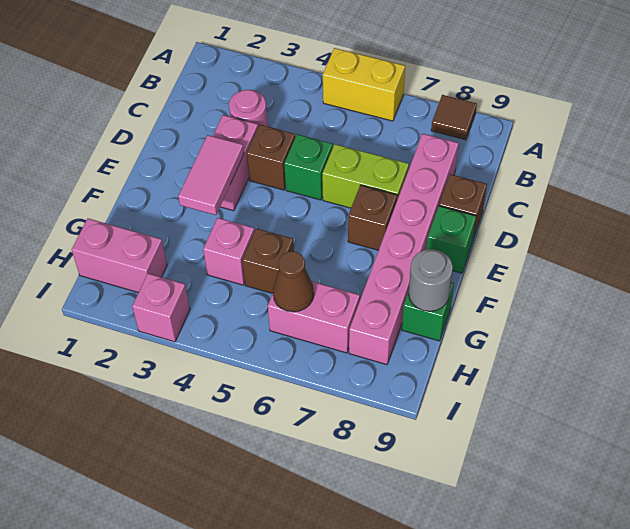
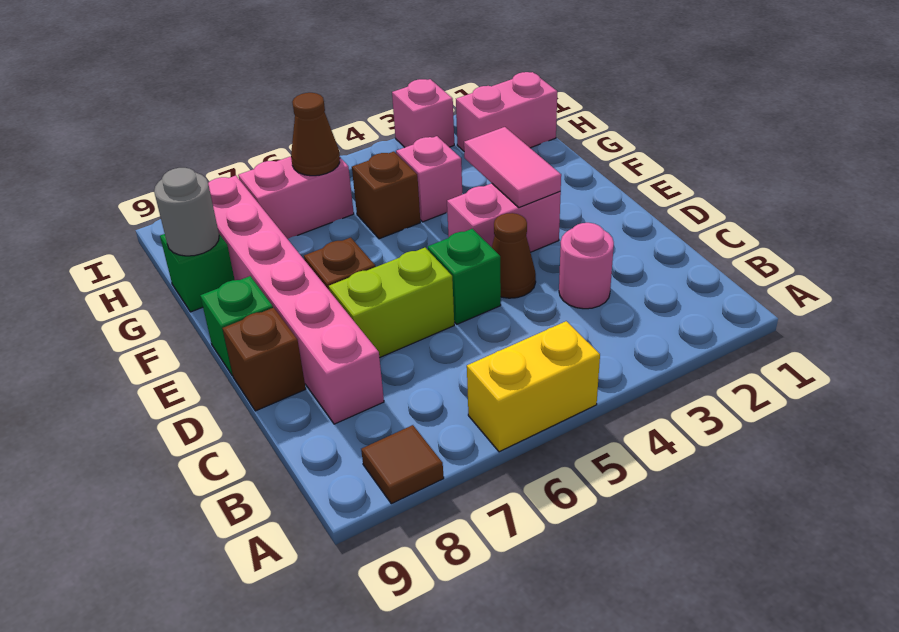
pink 1x2 brick [213,115,258,211] -> pink 1x2 brick turned to [447,183,561,252]
brown 1x1 brick [247,125,295,190] -> brown 1x1 cone [492,213,536,298]

